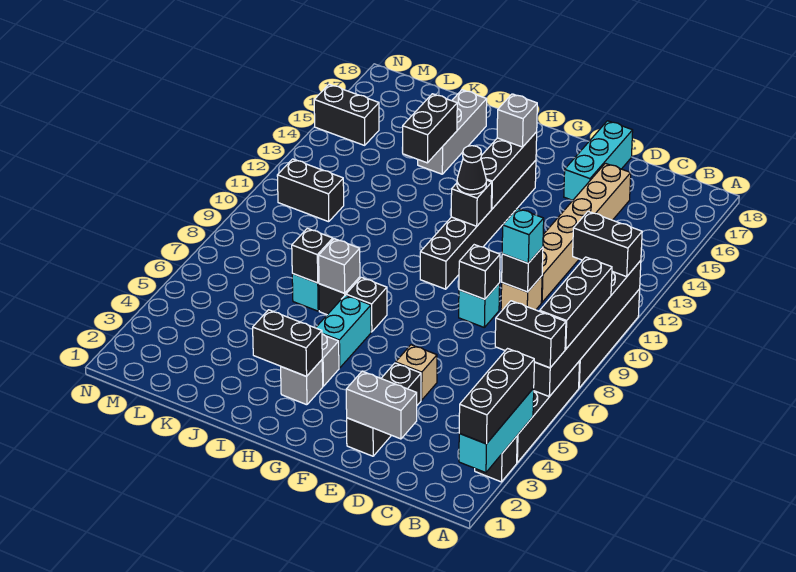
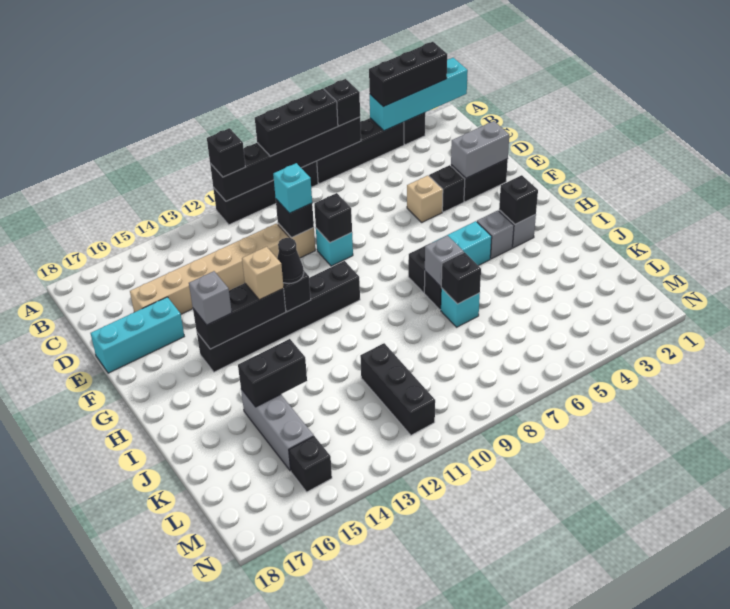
cyan 1x3 brick [459,388,534,473] -> cyan 1x4 brick [370,58,468,131]
black 1x2 brick [495,301,566,368] -> black 1x1 brick [324,79,360,126]
black 1x2 brick [573,211,642,277] -> black 1x1 brick [207,128,245,177]
grey 1x2 brick [346,371,417,439] -> grey 1x2 brick turned to [451,121,509,178]
none -> tan 1x1 brick [242,247,284,300]
black 1x2 brick [253,310,322,376] -> black 1x1 brick [499,175,538,224]
grey 1x3 brick [418,90,487,174] -> grey 1x3 brick turned to [241,389,314,471]
black 1x2 brick [277,159,344,222] -> black 1x3 brick [360,343,435,435]
black 1x2 brick [314,84,379,145] -> black 1x1 brick [289,436,332,492]

